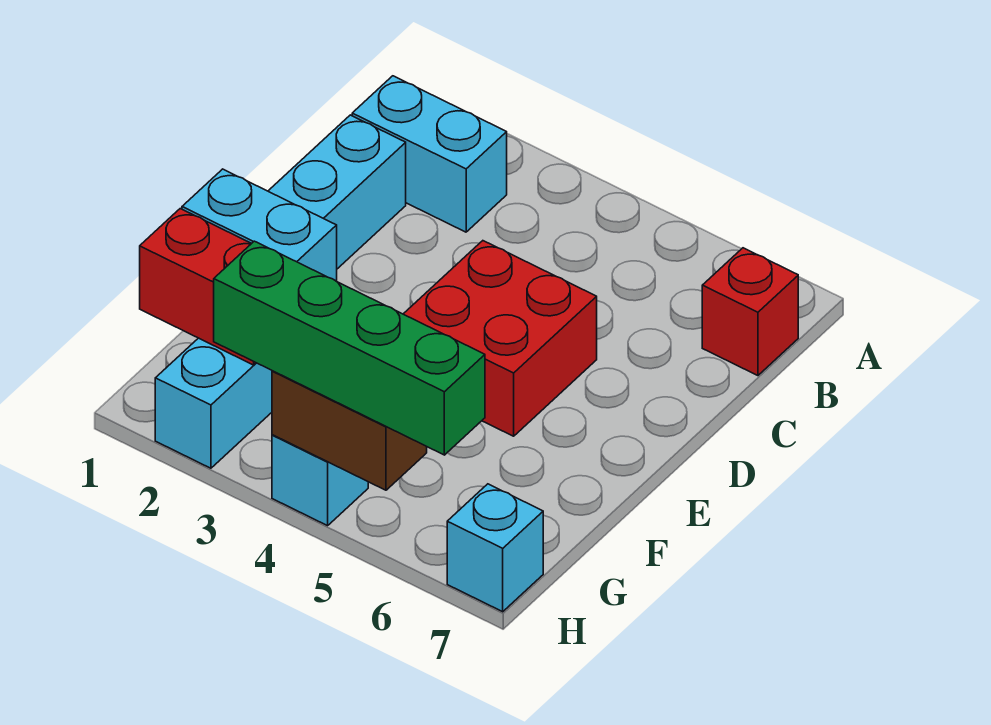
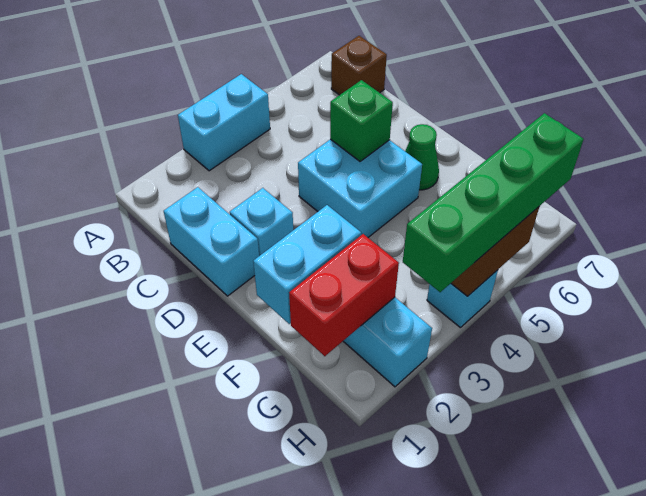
cyan 1x2 brick [352,76,507,232] -> cyan 1x2 brick moved to [178,74,270,171]
red 1x1 brick [702,248,798,376] -> brown 1x1 brick [331,36,387,95]
red 2x2 brick [404,241,597,436] -> cyan 2x2 brick [298,139,422,237]
none -> green 1x1 brick [330,80,393,161]
none -> green 1x1 cone [405,124,439,190]
cyan 1x1 brick [447,484,543,612] -> cyan 1x1 brick moved to [230,188,293,256]

